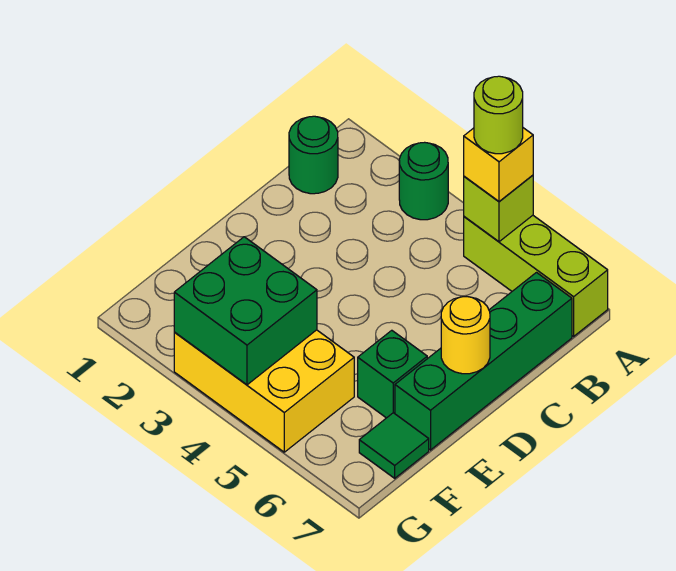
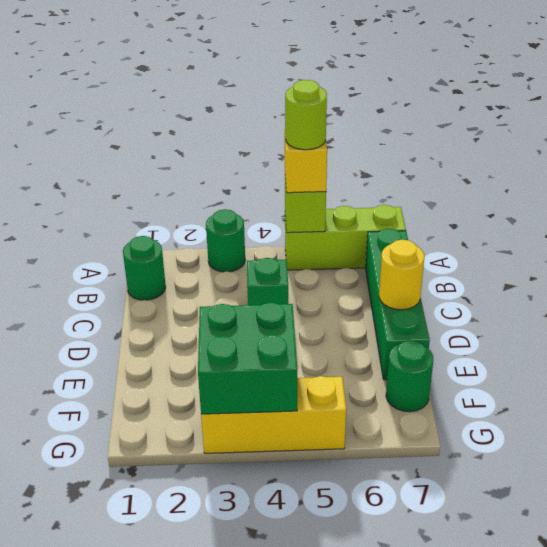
green 1x1 brick [358,330,427,418] -> green 1x1 brick moved to [247,258,288,305]
yellow 2x3 brick [174,330,354,452] -> yellow 1x3 brick [201,376,346,453]
green 1x1 tile [359,413,429,478] -> green 1x1 round brick [386,340,433,412]

